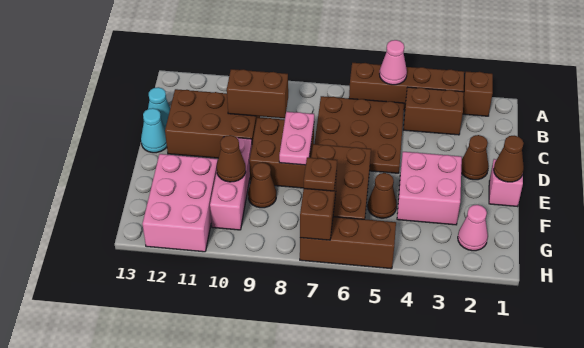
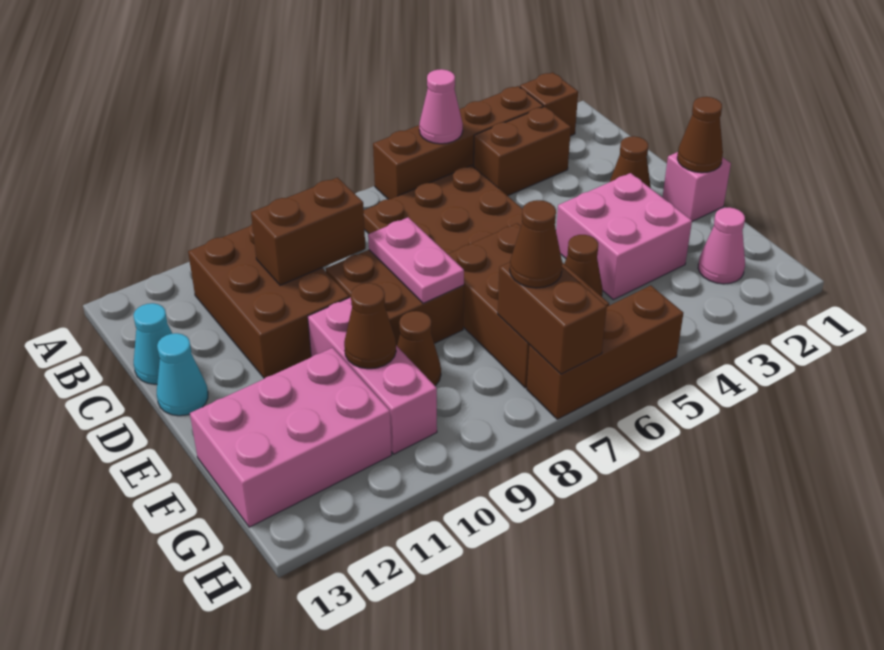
brown 2x3 brick [165,89,260,158] -> brown 2x3 brick turned to [188,224,349,378]
pink 2x3 brick [143,154,218,252] -> pink 2x3 brick turned to [190,348,392,527]
brown 1x1 plate [304,157,337,191] -> brown 1x1 cone [510,200,562,288]

